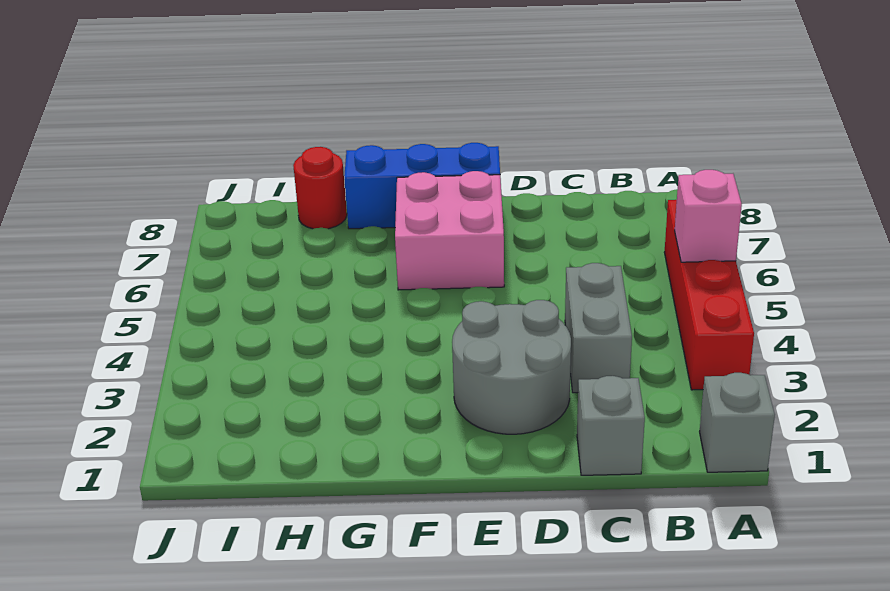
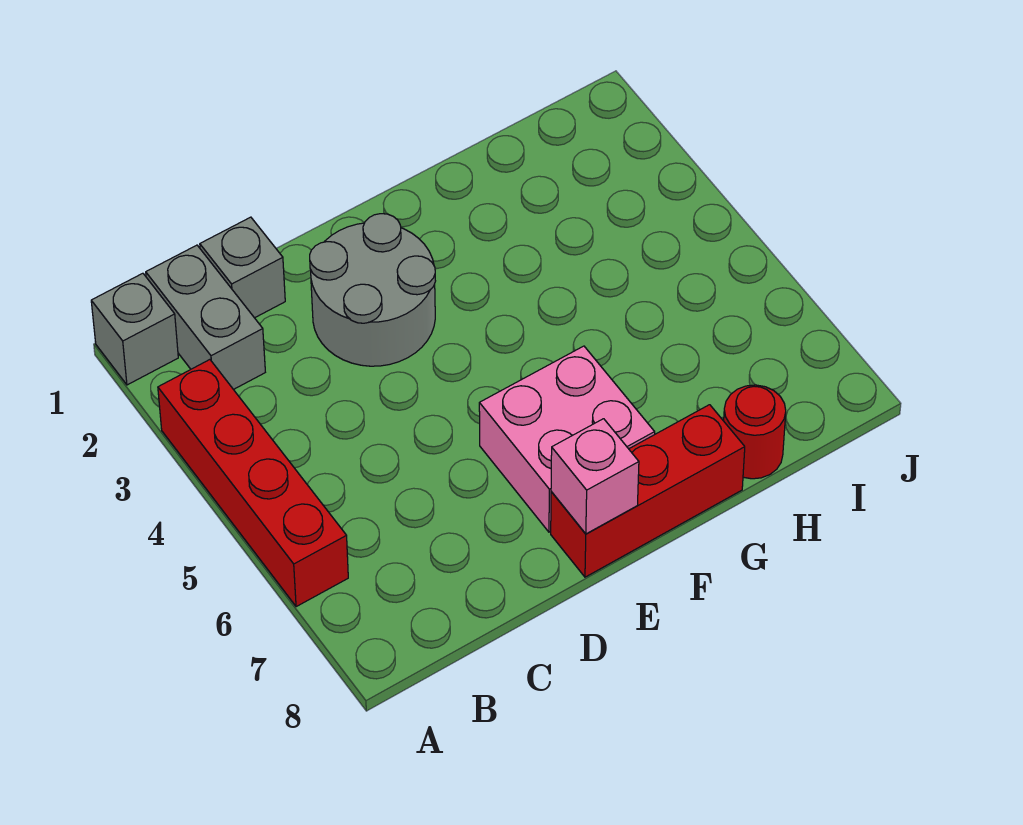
pink 1x1 brick [675,170,742,262] -> pink 1x1 brick moved to [551,419,639,534]
grey 1x2 brick [565,263,632,393] -> grey 1x2 brick moved to [146,245,265,390]
blue 1x3 brick [344,143,500,229] -> red 1x3 brick [551,405,745,577]

